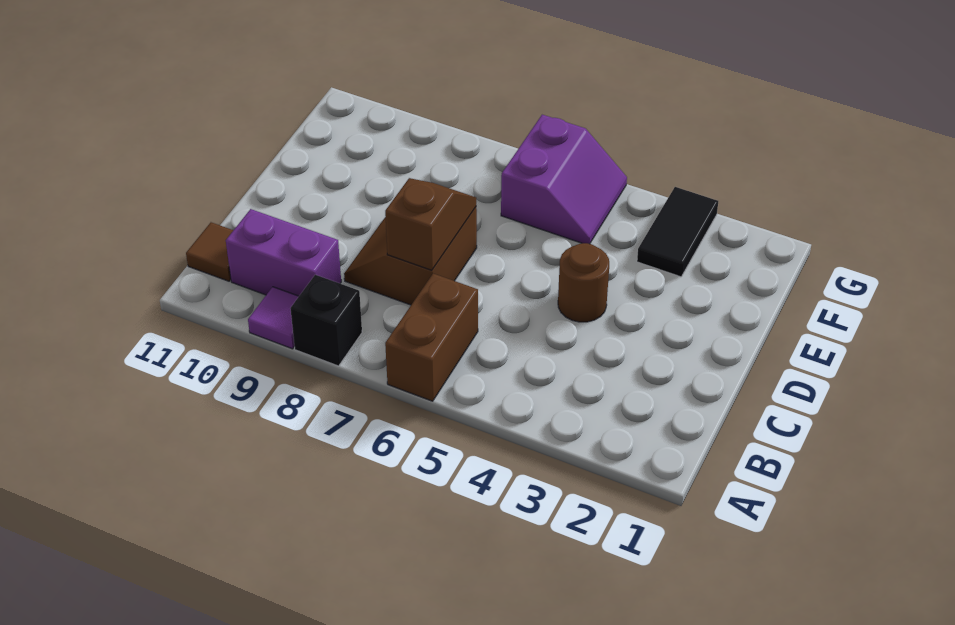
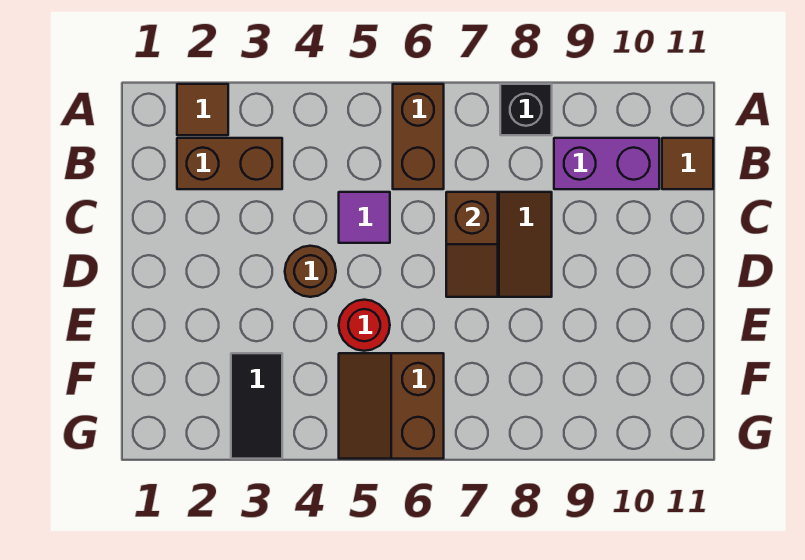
none -> brown 1x1 tile [177,84,228,135]
purple 1x1 tile [248,287,299,349] -> purple 1x1 tile moved to [339,192,390,243]
none -> brown 1x2 brick [177,138,282,189]
none -> red 1x1 round brick [339,300,390,351]
purple 2x2 slope [501,115,627,244] -> brown 2x2 slope [339,353,444,459]

